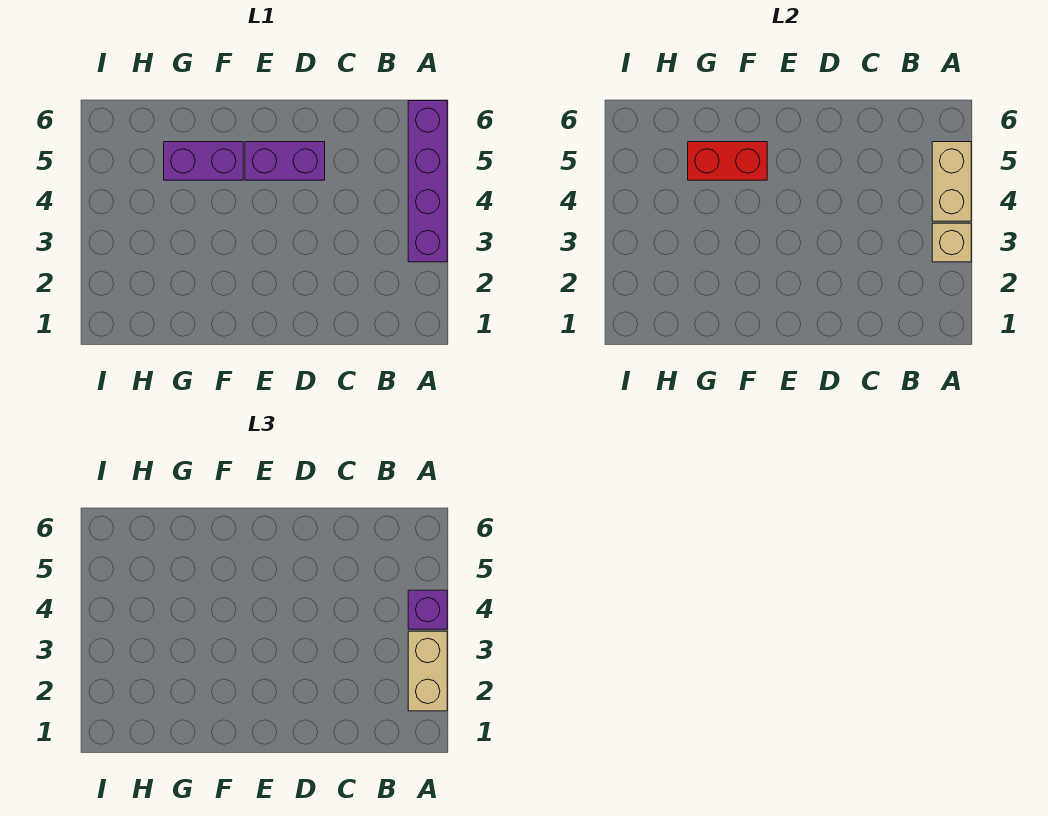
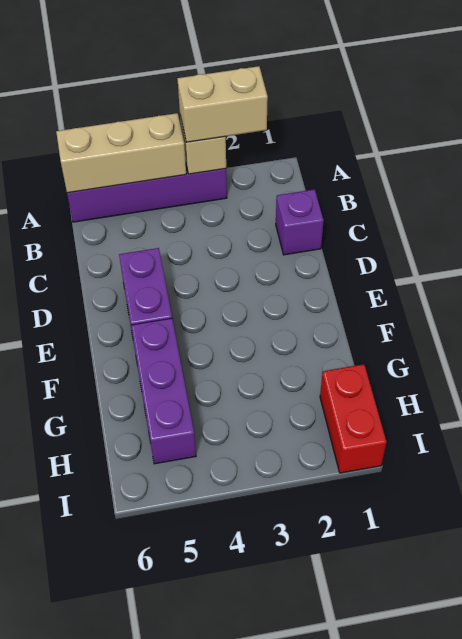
tan 1x2 brick [932,142,971,221] -> tan 1x3 brick [56,113,186,193]
purple 1x1 brick [408,590,447,629] -> purple 1x1 brick moved to [276,189,324,255]
purple 1x2 brick [164,142,243,180] -> purple 1x3 brick [131,318,196,464]
red 1x2 brick [688,142,767,180] -> red 1x2 brick moved to [320,364,387,473]

